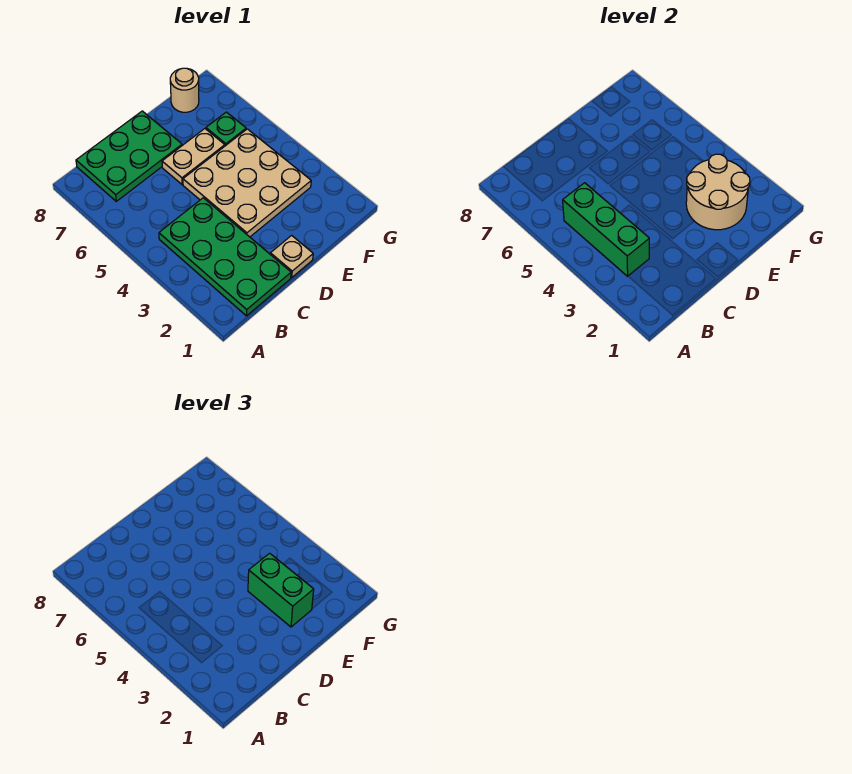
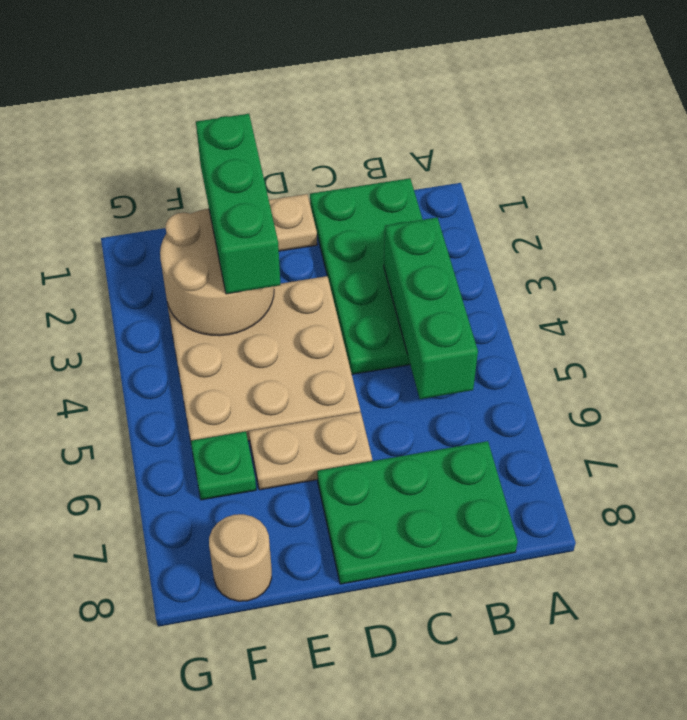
green 1x2 brick [248,553,314,627] -> green 1x3 brick [196,114,281,294]

